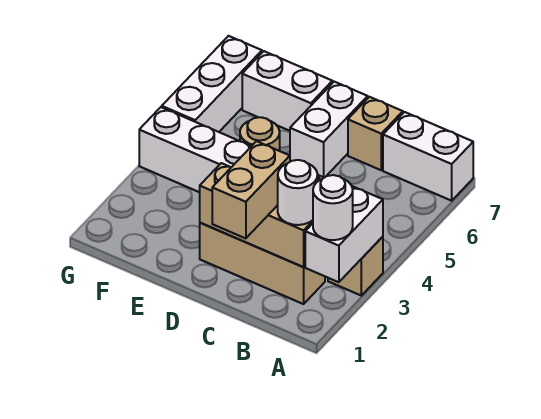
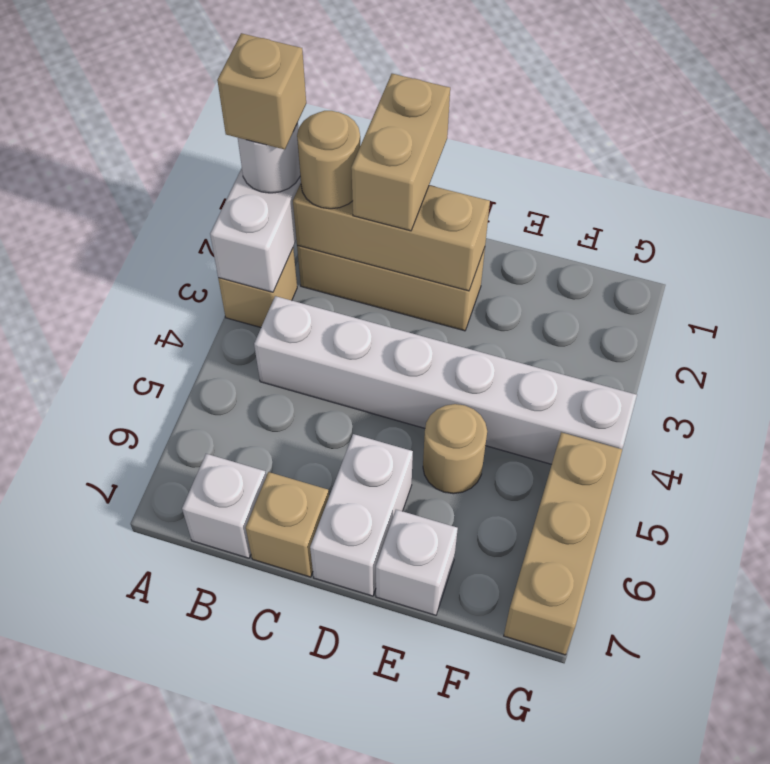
none -> tan 1x1 brick [217,33,306,149]
white 1x2 brick [383,112,473,201] -> white 1x1 brick [182,454,266,558]
white 1x1 round brick [278,160,318,225] -> tan 1x1 round brick [297,111,360,209]
white 1x2 brick [242,51,332,131] -> white 1x1 brick [376,510,458,615]
white 1x3 brick [162,36,262,132] -> tan 1x3 brick [504,432,622,655]

